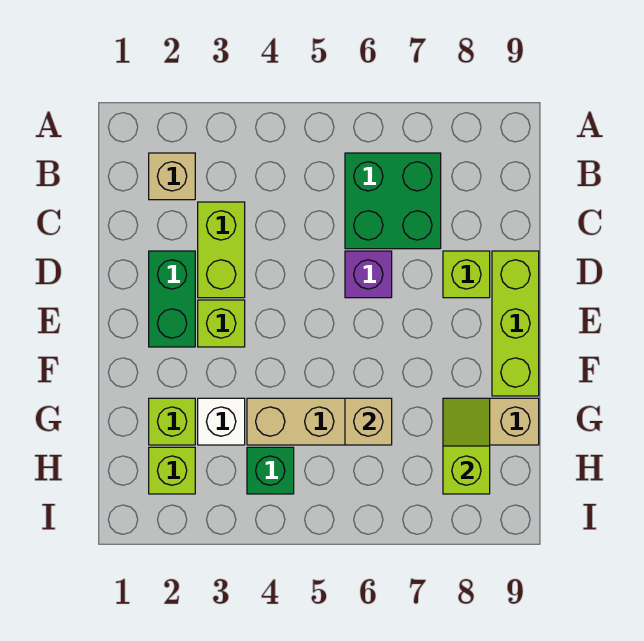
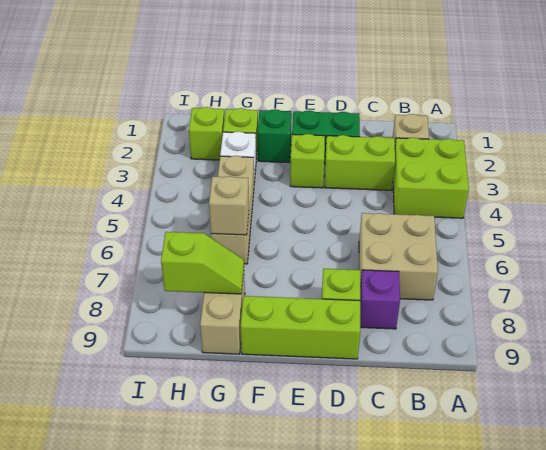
none -> lime 2x2 brick [393,137,469,218]
green 2x2 brick [345,153,441,249] -> tan 2x2 brick [359,213,438,300]
purple 1x1 brick [345,251,392,298] -> purple 1x1 brick moved to [360,270,400,329]
green 1x1 brick [247,447,294,494] -> green 1x1 brick moved to [258,109,292,163]

